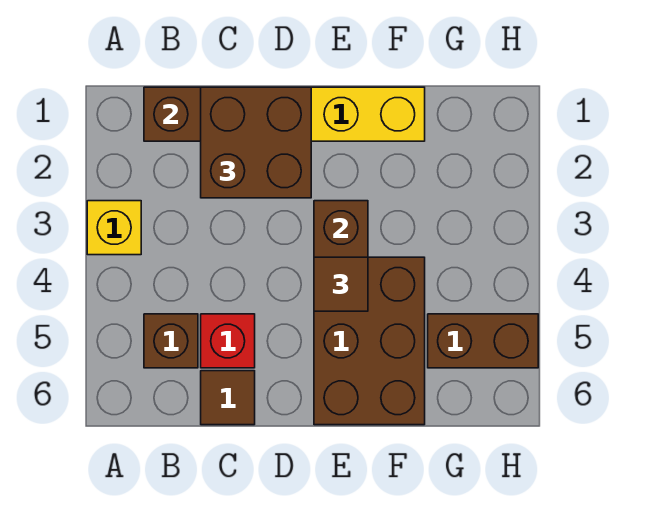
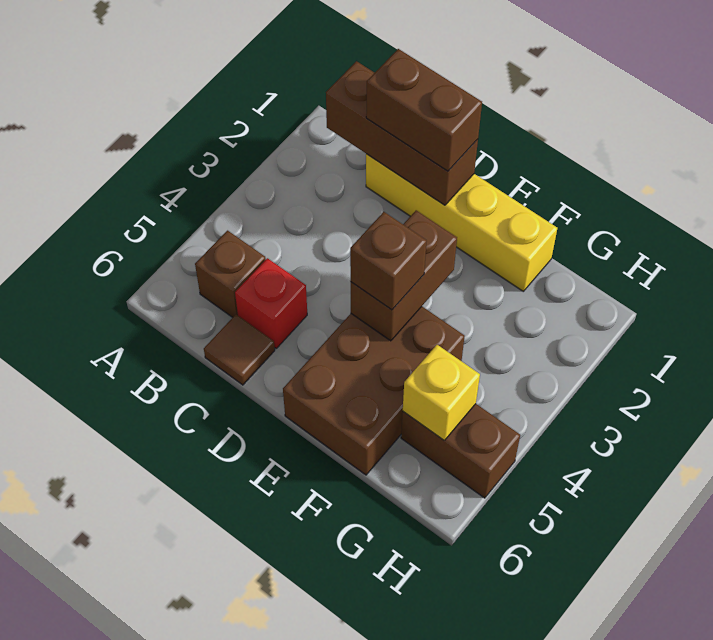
yellow 1x1 brick [87,201,141,255] -> yellow 1x1 brick moved to [403,345,480,440]
brown 2x2 brick [201,87,311,198] -> brown 1x2 brick [366,49,482,171]
brown 1x1 tile [314,257,368,311] -> brown 1x1 brick [350,212,427,310]

